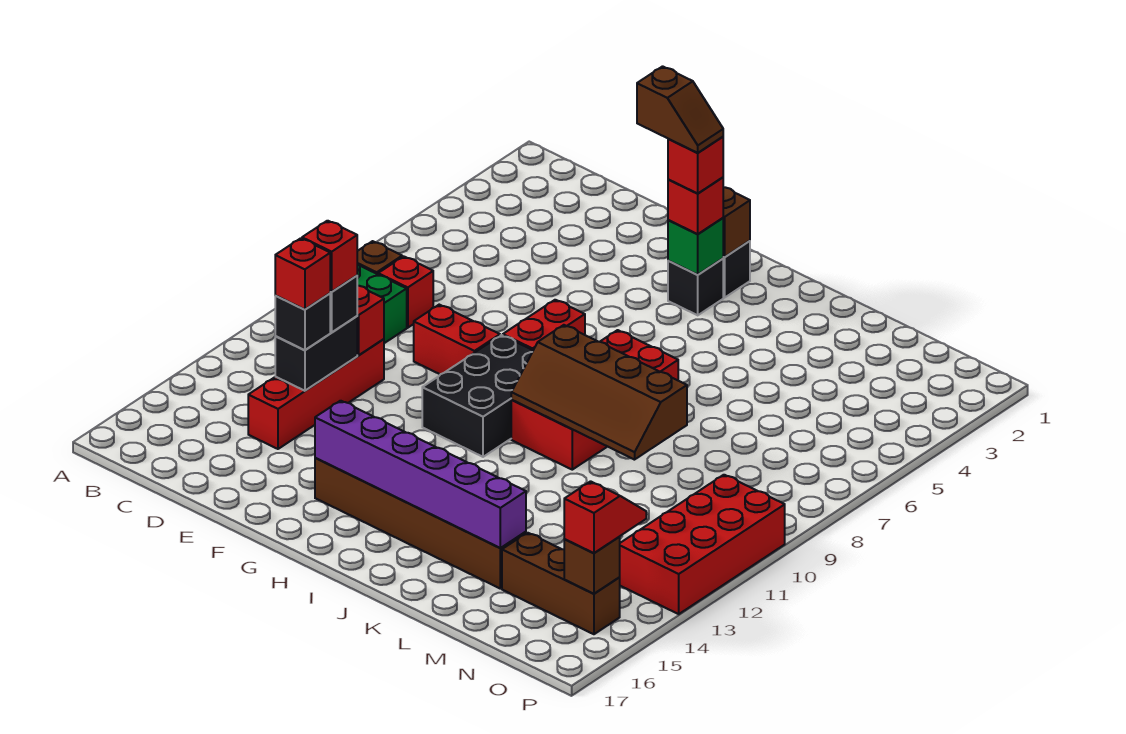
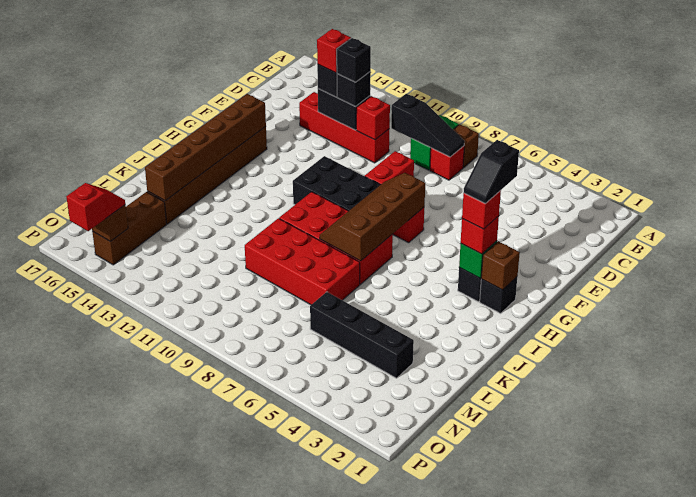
none -> black 1x3 slope [391,94,465,157]
red 1x1 brick [302,221,357,292] -> black 1x1 brick [337,38,371,82]
brown 1x2 slope [637,66,723,153] -> black 1x2 slope [464,140,519,204]
purple 1x6 brick [315,401,526,548] -> brown 1x6 brick [145,94,266,201]
brown 2x4 slope [511,325,687,460] -> brown 2x4 slope moved to [320,173,425,261]
none -> black 1x4 brick [310,292,414,378]
red 2x4 brick [619,475,785,614] -> red 2x4 brick moved to [245,218,360,305]
red 1x2 slope [564,481,646,553] -> red 1x2 slope turned to [66,183,125,231]

